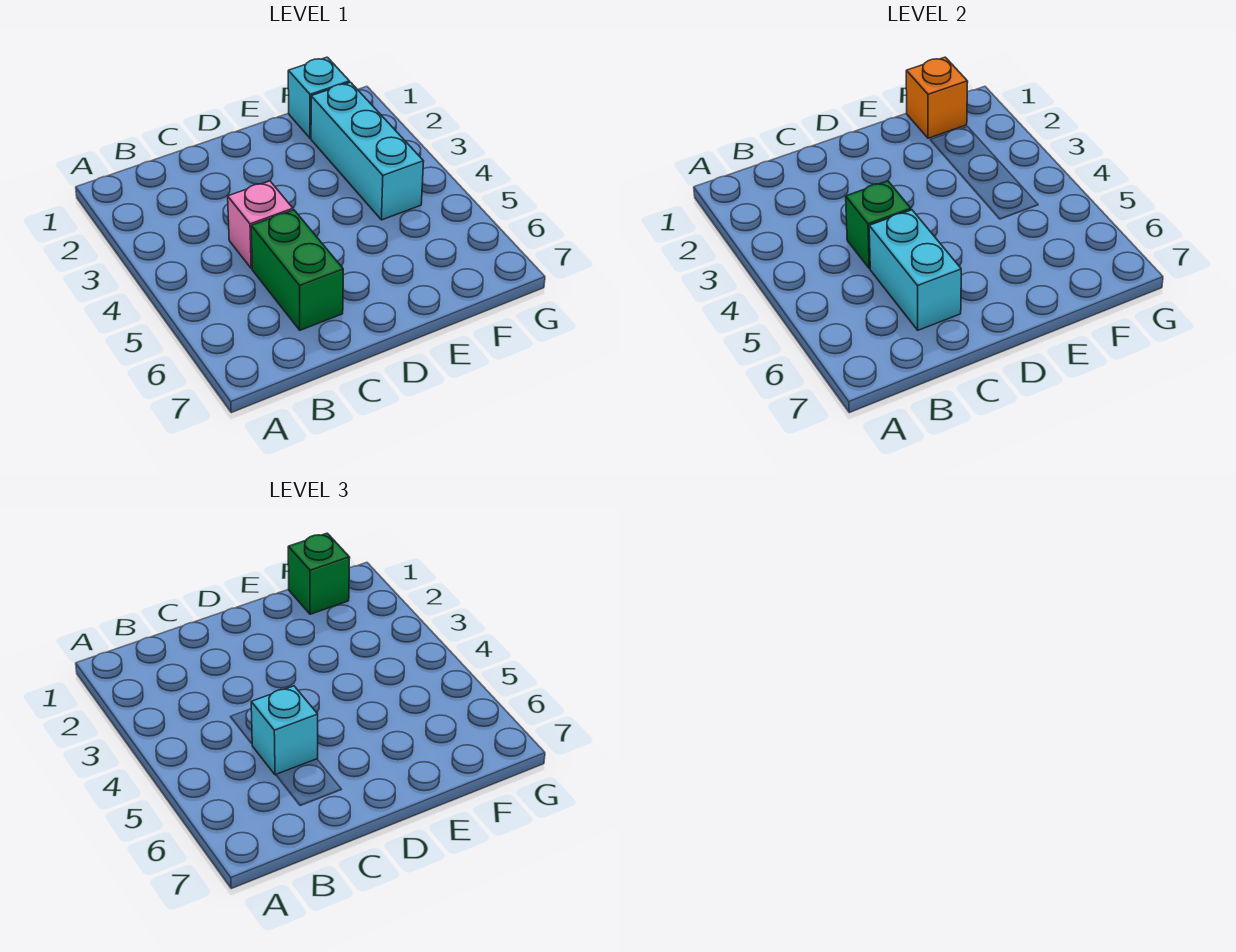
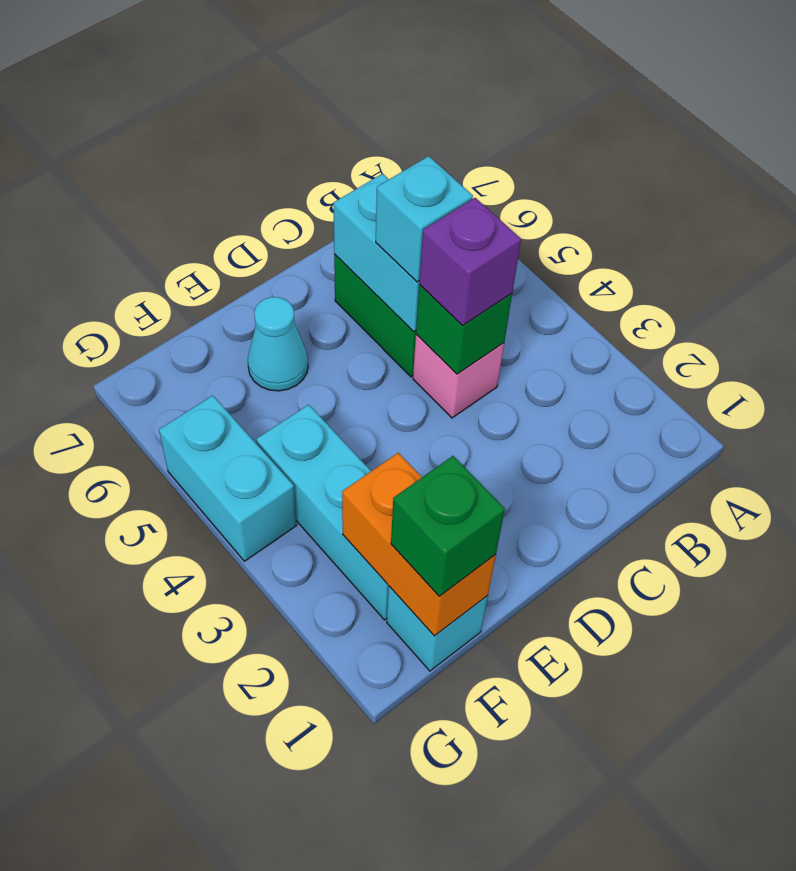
none -> purple 1x1 brick [419,198,521,325]
none -> cyan 1x1 cone [248,297,308,391]
orange 1x1 brick [906,57,968,138] -> orange 1x2 brick [342,453,496,636]
none -> cyan 1x2 brick [159,396,297,561]

